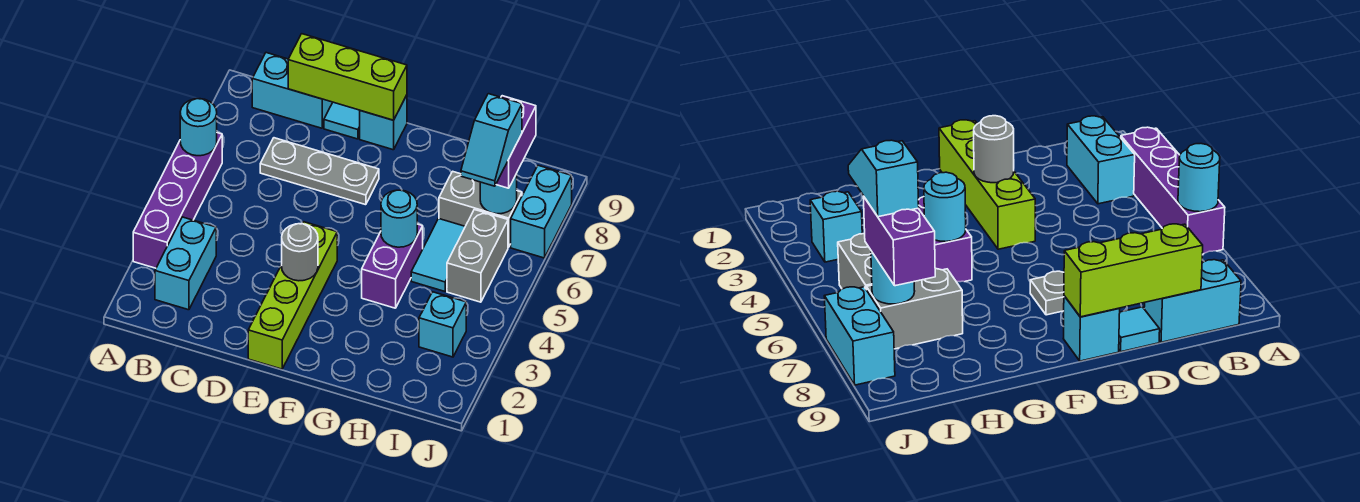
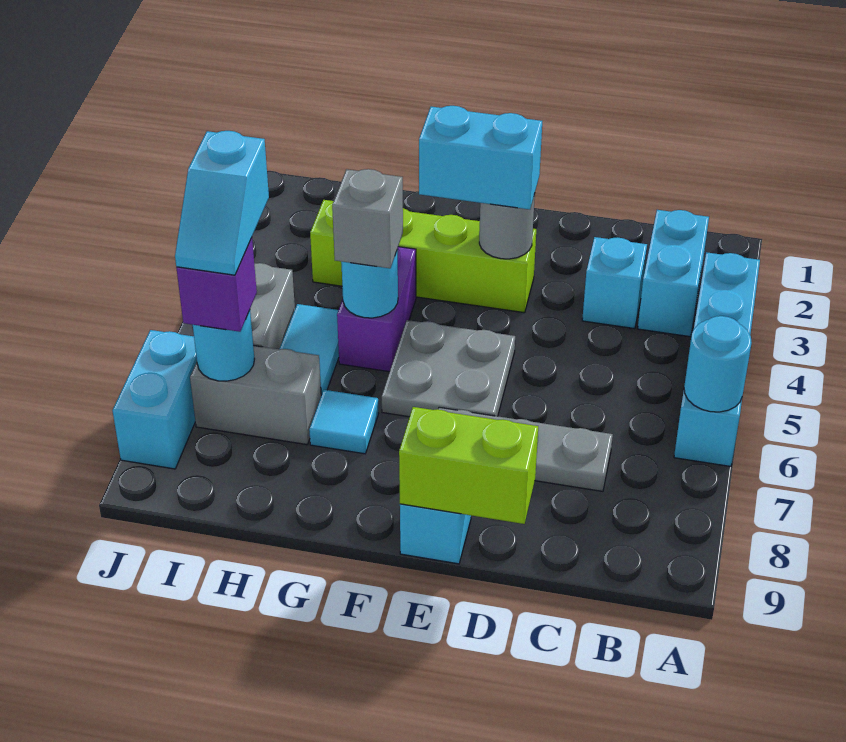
purple 1x4 brick [133,133,222,268] -> cyan 1x4 brick [674,252,760,466]
cyan 1x2 brick [252,53,333,128] -> cyan 1x2 brick moved to [419,106,542,209]
lime 1x3 brick [288,34,407,120] -> lime 1x2 brick [399,407,538,524]
cyan 1x1 tile [324,102,360,139] -> cyan 1x1 tile moved to [309,390,379,454]
lime 1x4 brick [248,222,337,369] -> lime 1x4 brick turned to [310,200,536,313]
none -> grey 2x2 plate [382,320,515,417]
none -> grey 1x1 brick [332,169,403,268]
cyan 1x1 brick [419,292,466,357] -> cyan 1x1 brick moved to [582,237,647,329]
cyan 1x2 slope [461,94,522,186] -> cyan 1x2 slope turned to [175,131,269,275]
purple 1x2 brick [496,96,536,188] -> purple 1x1 brick [176,238,257,332]

